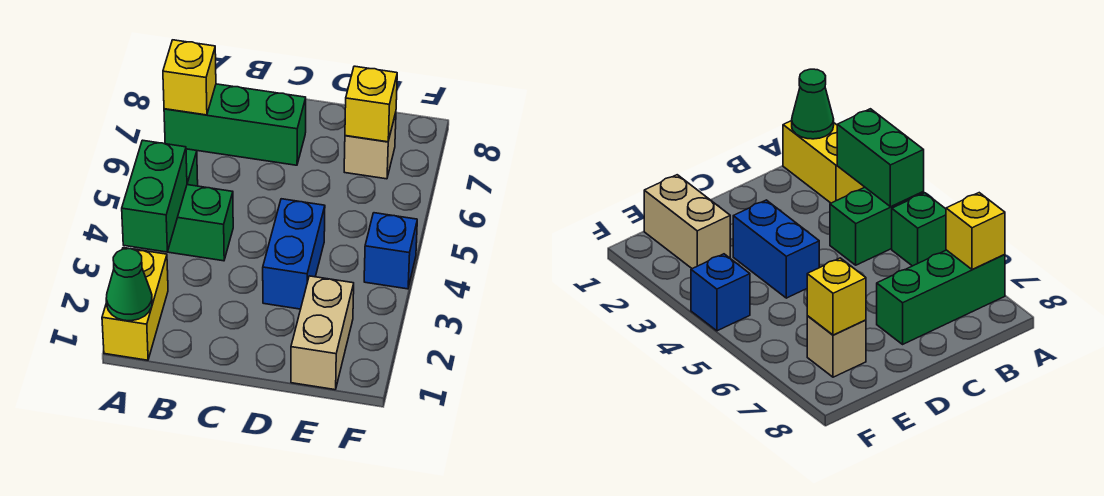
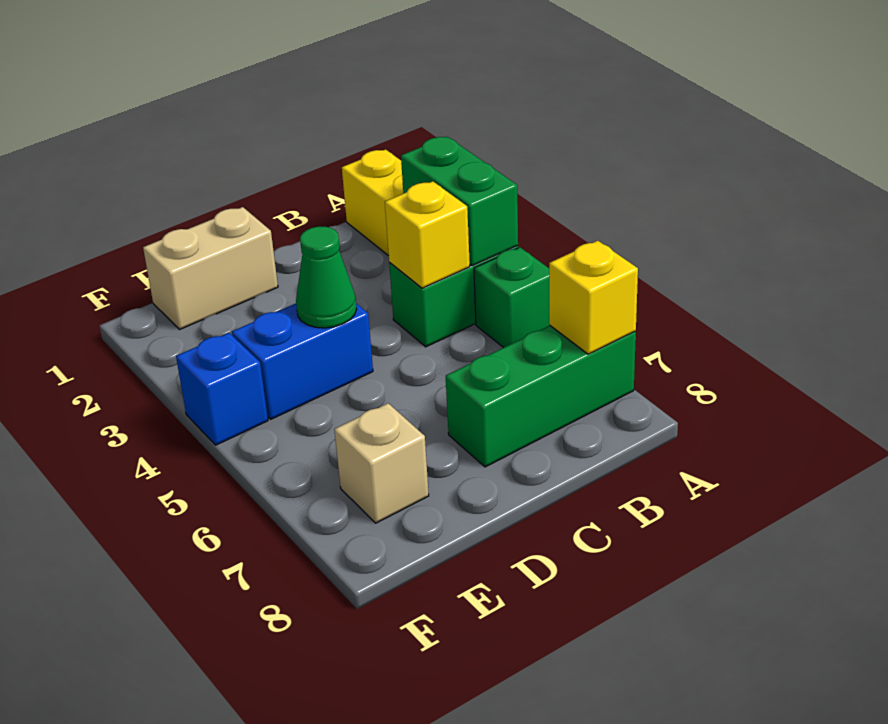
green 1x1 cone [106,249,152,321] -> green 1x1 cone moved to [296,227,357,328]
blue 1x2 brick [263,199,325,309] -> blue 1x2 brick turned to [232,303,373,419]
tan 1x2 brick [291,276,354,390] -> tan 1x2 brick turned to [143,207,278,329]
yellow 1x1 brick [345,66,397,142] -> yellow 1x1 brick moved to [385,181,470,288]

